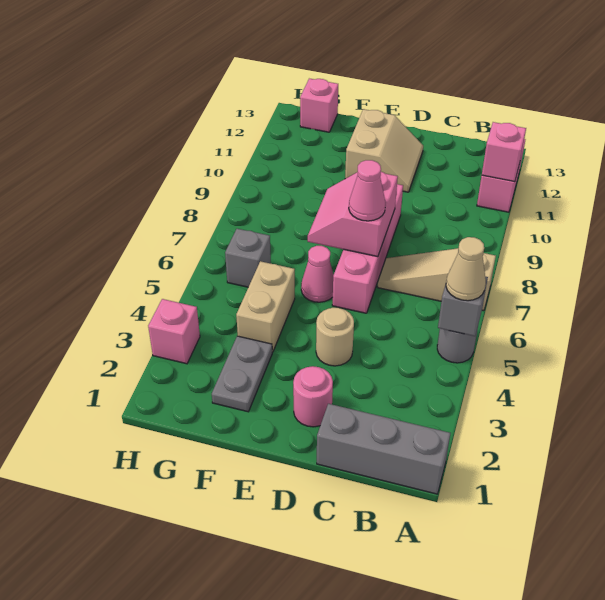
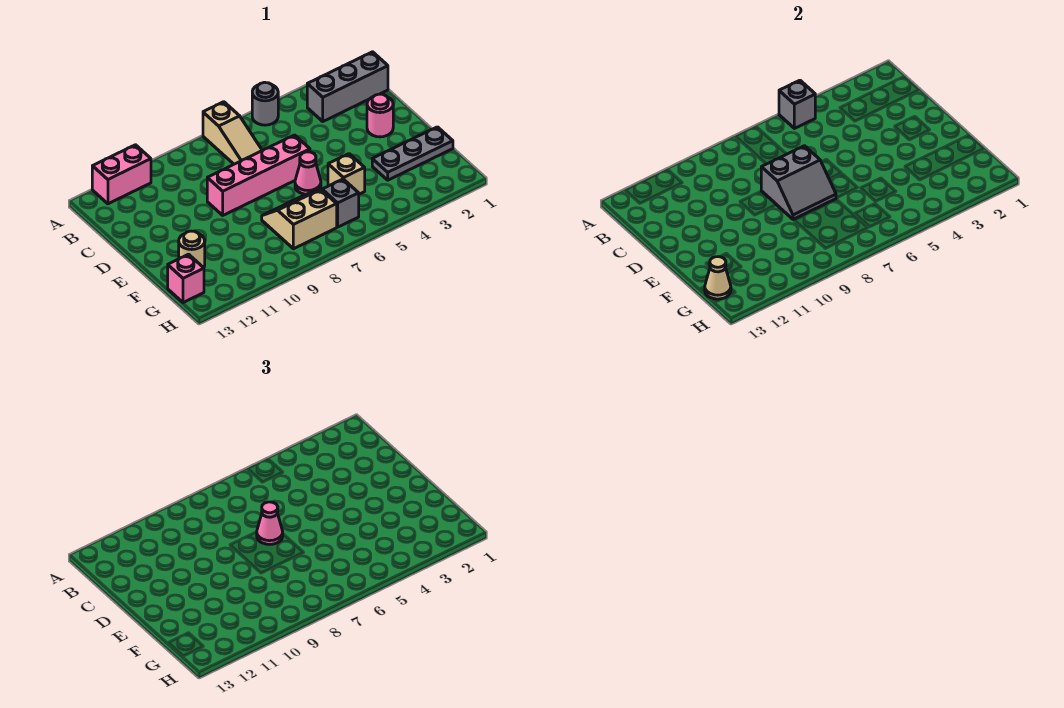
grey 1x3 brick [317,404,451,494] -> grey 1x3 brick turned to [307,52,388,121]
tan 1x1 cone [446,237,486,301] -> tan 1x1 cone moved to [705,257,731,299]
pink 1x1 brick [482,122,526,182] -> none
tan 1x1 round brick [316,308,354,366] -> tan 1x1 round brick moved to [179,231,205,268]
pink 2x2 slope [308,172,398,257] -> grey 2x2 slope [761,146,836,219]
tan 2x2 slope [345,109,423,192] -> tan 2x2 slope moved to [262,189,337,249]
grey 1x2 plate [212,336,272,412] -> grey 1x3 plate [372,127,453,180]
tan 1x2 brick [236,261,295,352] -> tan 1x1 brick [328,154,365,194]
pink 1x1 brick [148,299,200,364] -> none

